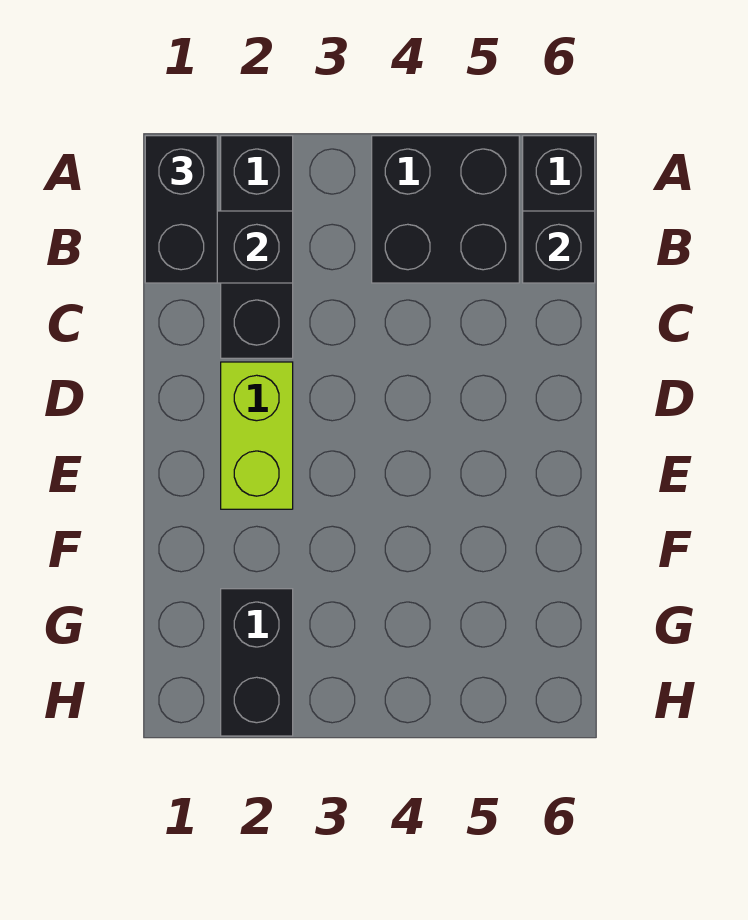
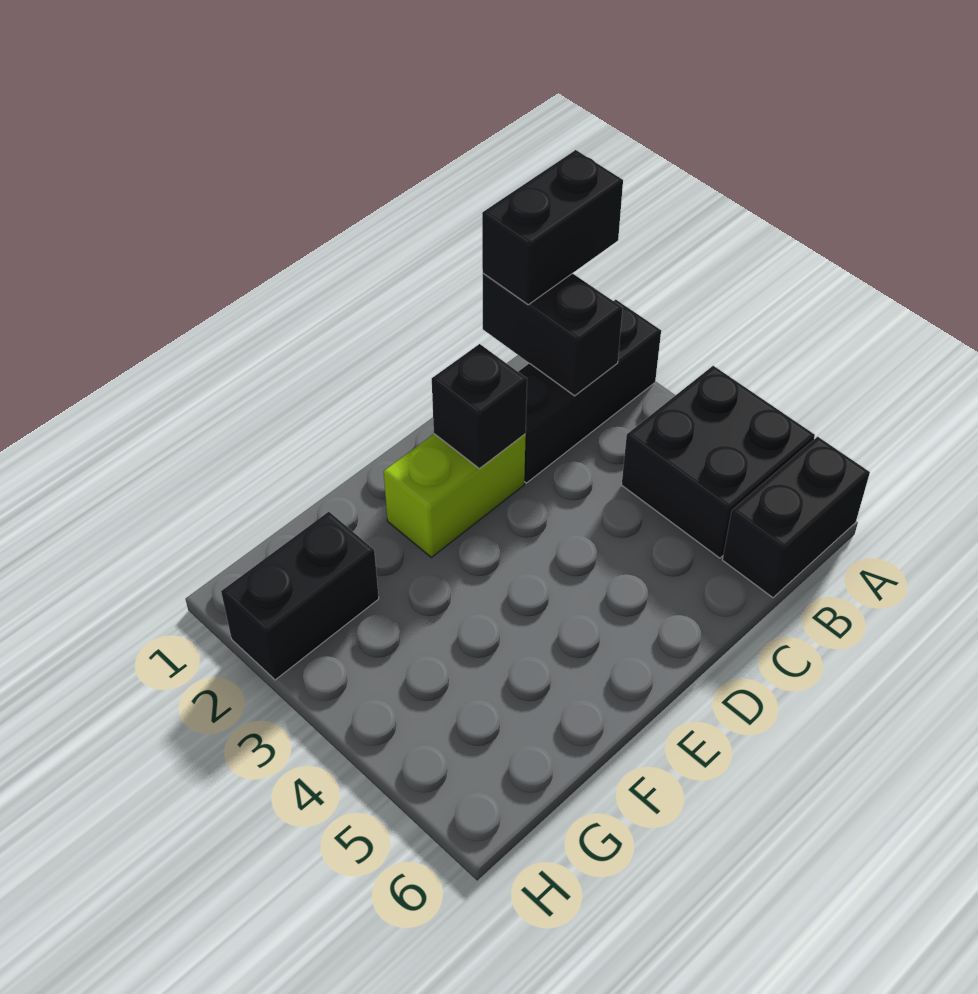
black 1x1 brick [523,211,595,283] -> black 1x1 brick moved to [432,344,527,469]

